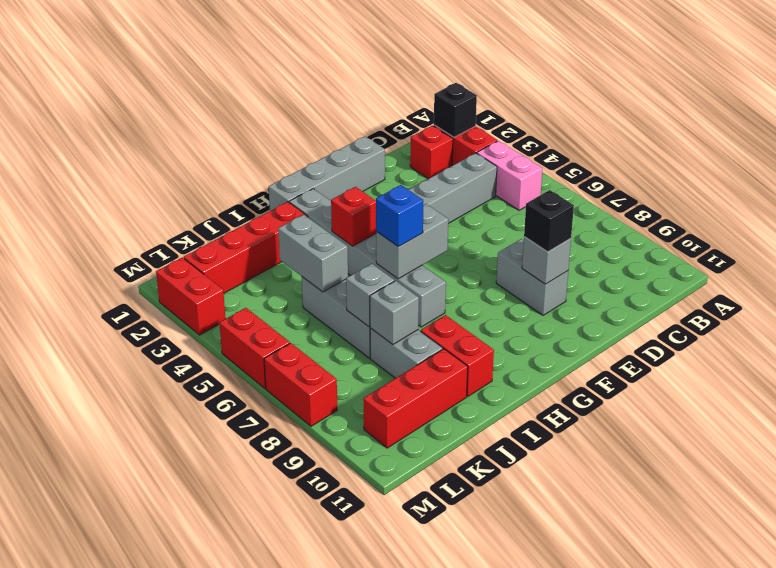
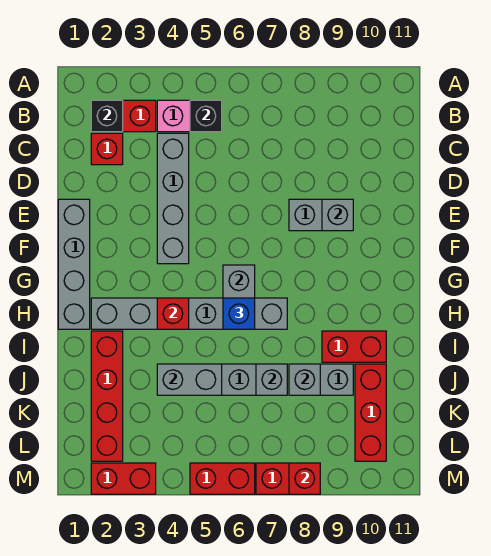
black 1x1 brick [524,190,574,252] -> black 1x1 brick moved to [190,100,222,132]
none -> red 1x1 brick [289,463,320,494]

